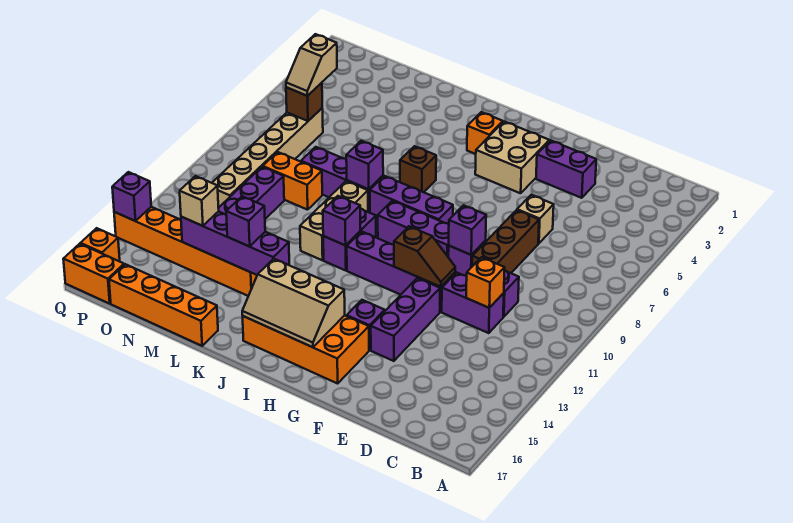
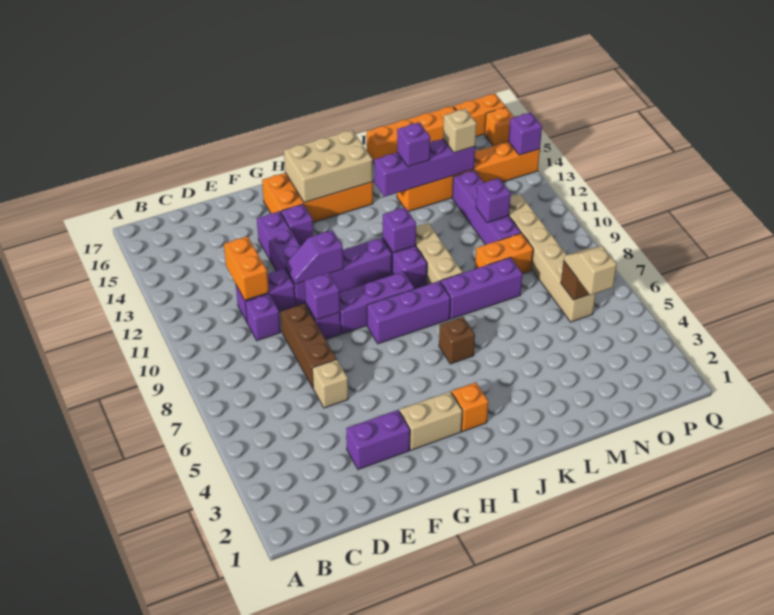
orange 1x1 brick [466,257,505,308] -> orange 1x2 brick [224,236,269,300]
brown 1x2 slope [394,226,455,287] -> purple 1x2 slope [285,230,343,284]
tan 2x2 brick [475,122,549,193] -> tan 1x2 brick [399,392,463,450]
tan 2x3 slope [242,259,345,347] -> tan 2x3 brick [284,130,373,203]
purple 1x1 brick [346,141,383,189] -> purple 1x1 brick moved to [476,178,511,223]

